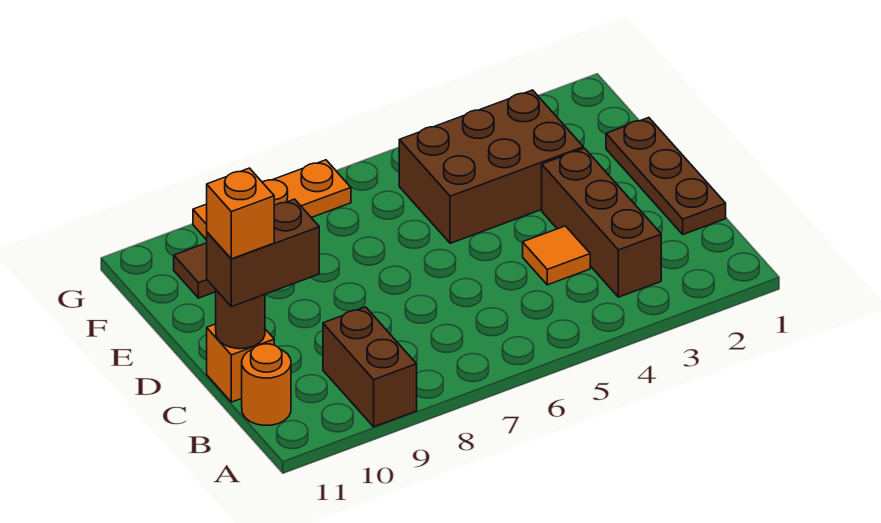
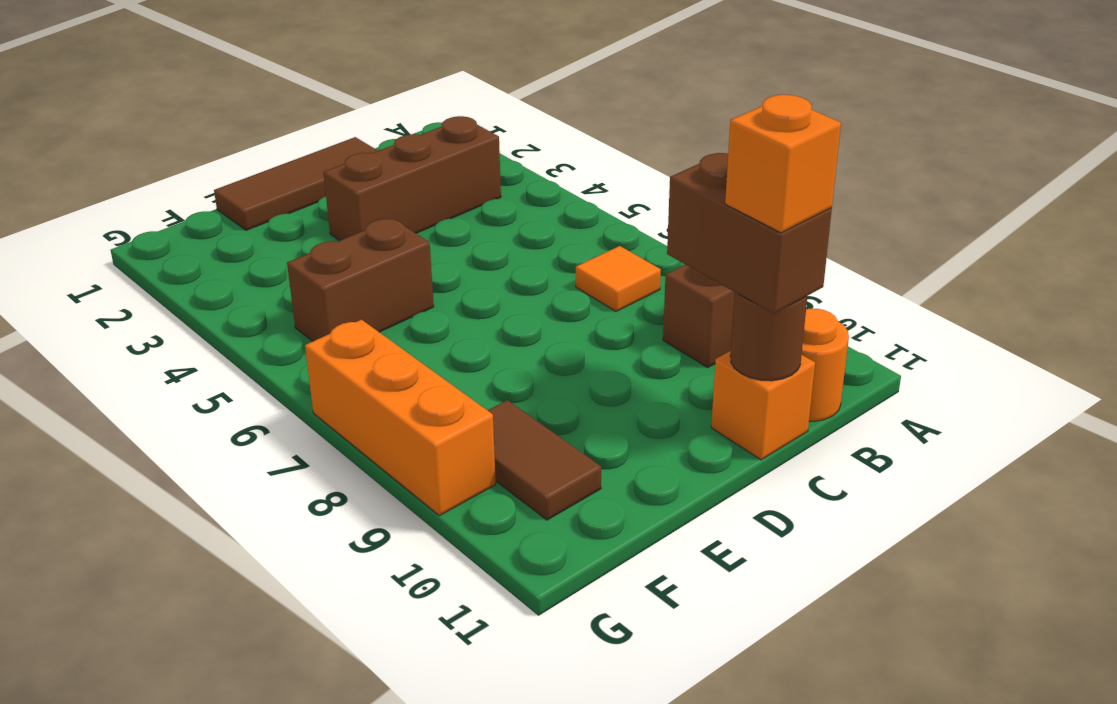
brown 1x3 plate [606,118,726,234] -> brown 1x3 tile [214,137,378,230]
orange 1x1 tile [523,226,590,285] -> orange 1x1 tile moved to [576,246,661,312]
brown 2x3 brick [399,90,583,243] -> brown 1x2 brick [287,219,434,341]
orange 1x3 plate [193,160,351,240] -> orange 1x3 brick [305,320,496,516]

